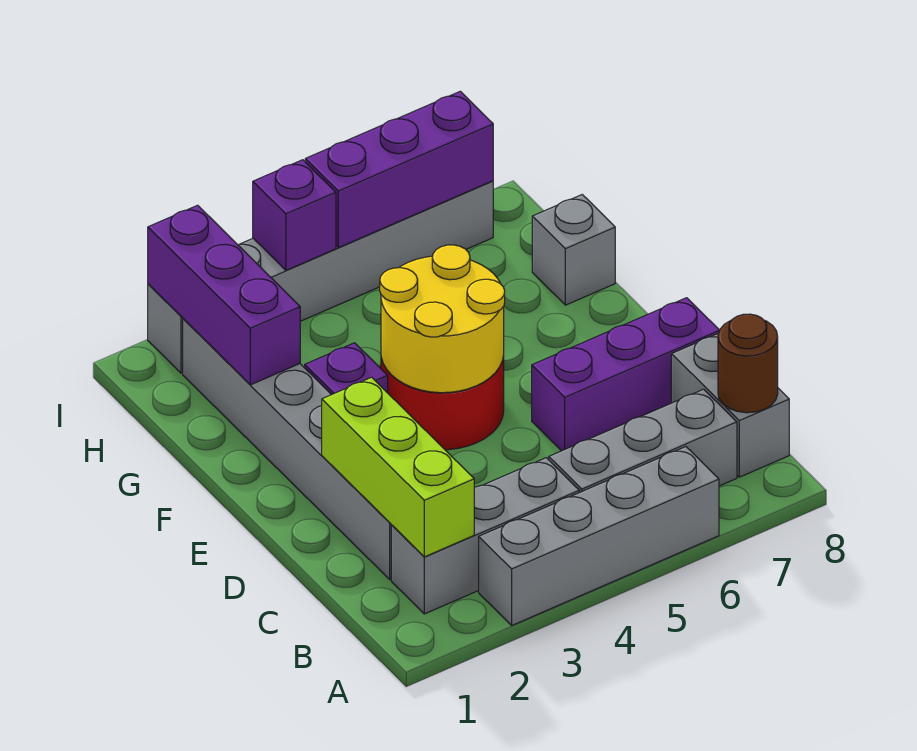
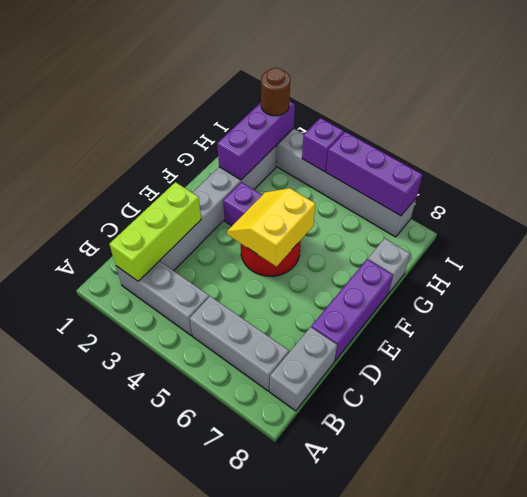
grey 1x4 brick [479,447,719,625] -> none
brown 1x1 round brick [718,314,778,413] -> brown 1x1 round brick moved to [261,68,290,116]
purple 1x3 brick [532,298,719,451] -> purple 1x3 brick turned to [311,259,393,361]
yellow 2x2 round brick [380,245,505,393] -> yellow 2x2 slope [227,188,315,267]

